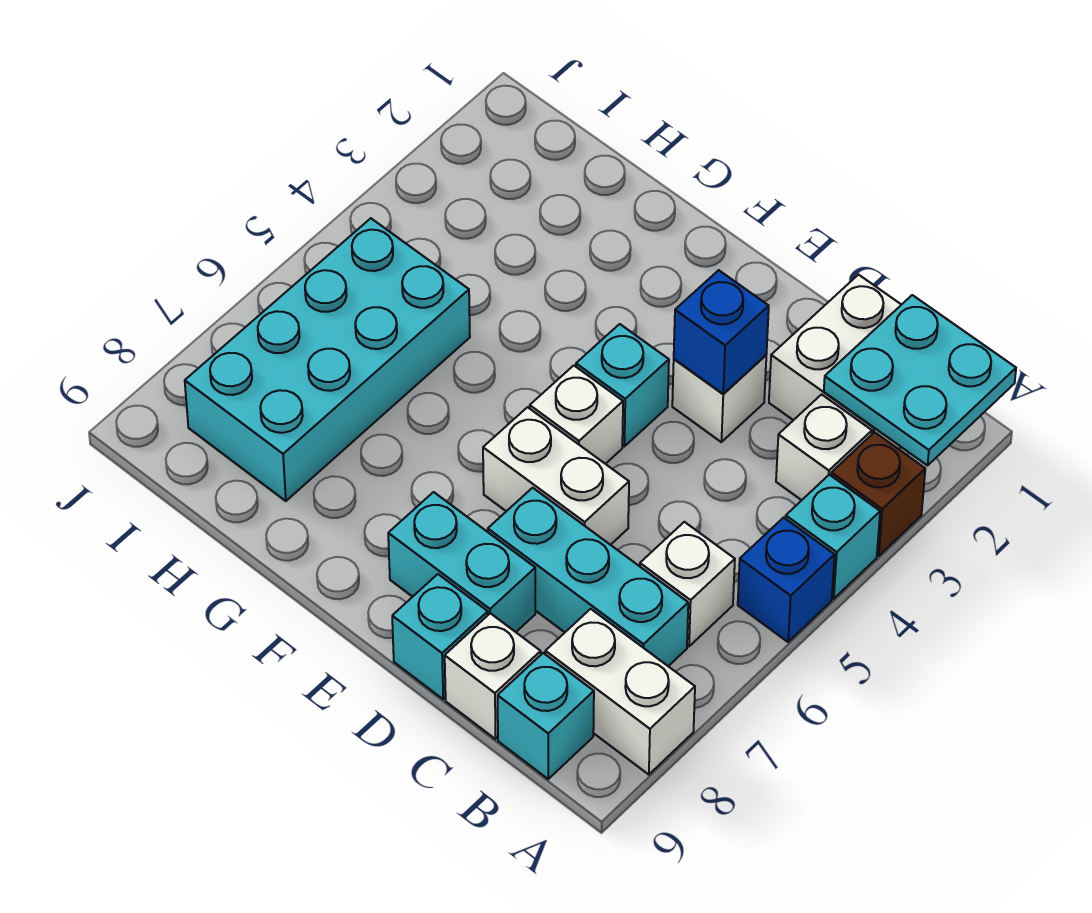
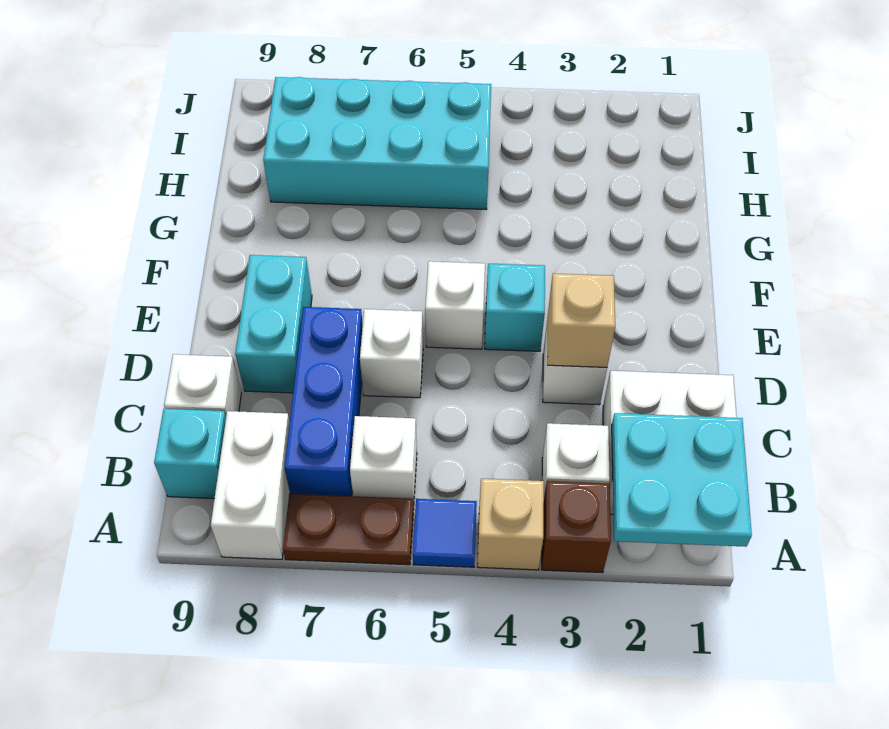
cyan 1x1 brick [786,475,880,599] -> tan 1x1 brick [477,479,544,570]
blue 1x1 brick [738,517,835,642] -> blue 1x1 tile [413,499,477,567]
none -> brown 1x2 plate [283,494,414,565]
cyan 1x3 brick [488,488,688,666] -> blue 1x3 brick [285,307,363,496]
blue 1x1 brick [674,270,769,394] -> tan 1x1 brick [547,273,615,367]
white 1x2 brick [483,407,629,545] -> white 1x1 brick [360,309,423,398]
cyan 1x1 brick [392,574,488,699] -> none

